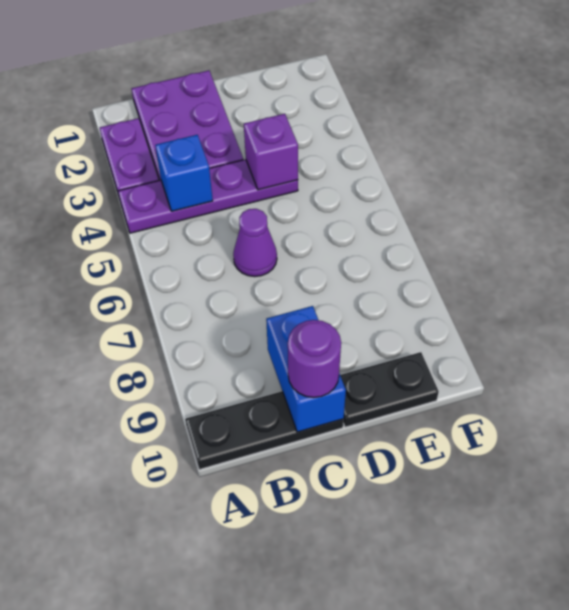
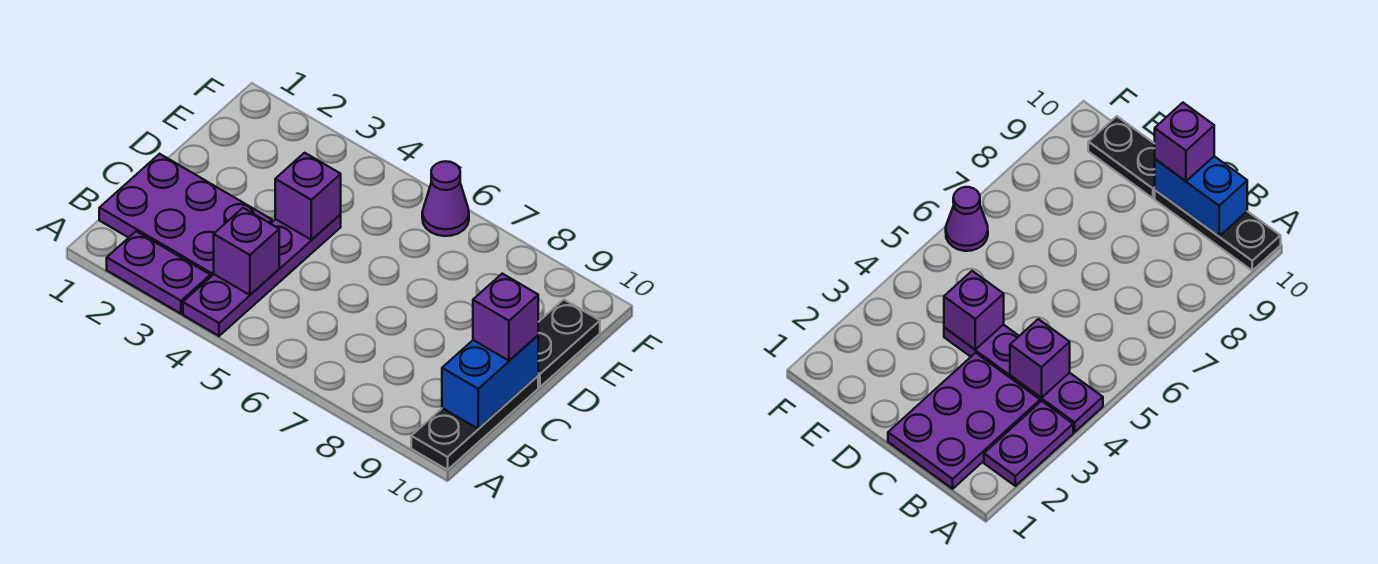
blue 1x1 brick [155,135,213,211] -> purple 1x1 brick [214,208,279,295]
purple 1x1 cone [233,209,277,277] -> purple 1x1 cone moved to [422,161,469,236]
blue 1x2 brick [266,306,346,432] -> blue 1x2 brick turned to [442,336,538,429]
purple 1x1 round brick [288,320,341,398] -> purple 1x1 brick [473,274,538,361]

